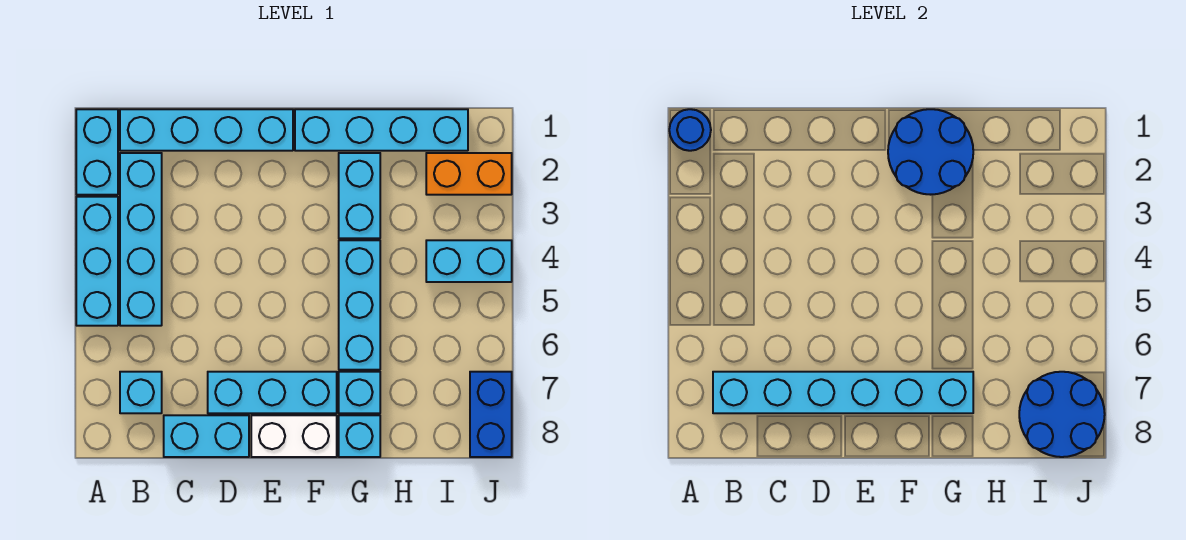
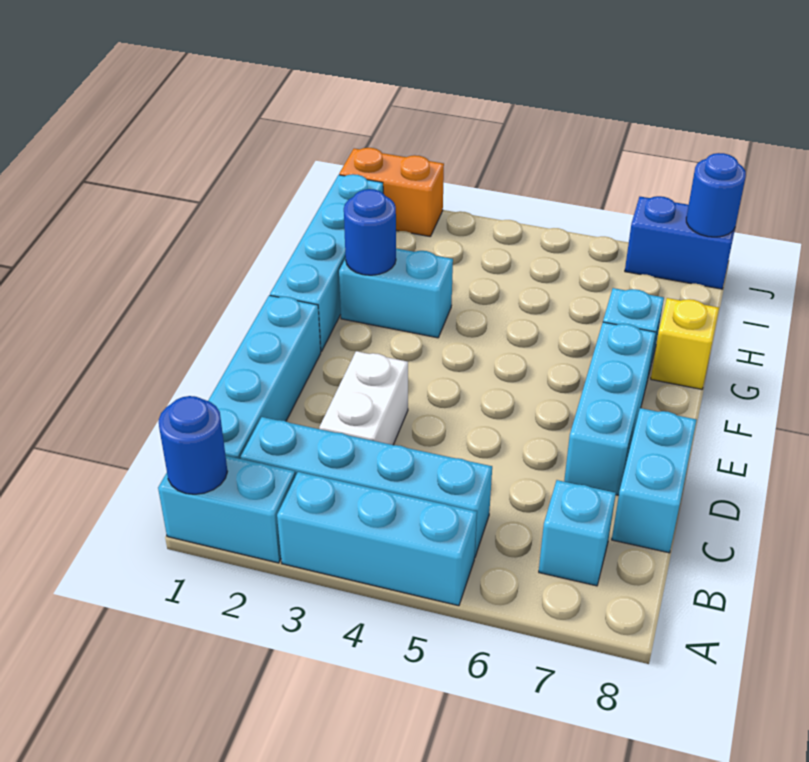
cyan 1x6 brick [713,372,973,413] -> none
white 1x2 brick [251,415,337,457] -> white 1x2 brick moved to [319,351,408,445]
blue 2x2 round brick [888,109,973,195] -> blue 1x1 round brick [344,189,396,275]
cyan 1x3 brick [339,240,380,370] -> none
cyan 1x1 brick [339,415,380,457] -> yellow 1x1 brick [651,298,719,389]
orange 1x2 brick [426,153,512,195] -> orange 1x2 brick turned to [339,148,444,236]
cyan 1x2 brick [426,240,512,282] -> none
blue 2x2 round brick [1019,372,1105,457] -> blue 1x1 round brick [686,153,746,237]

